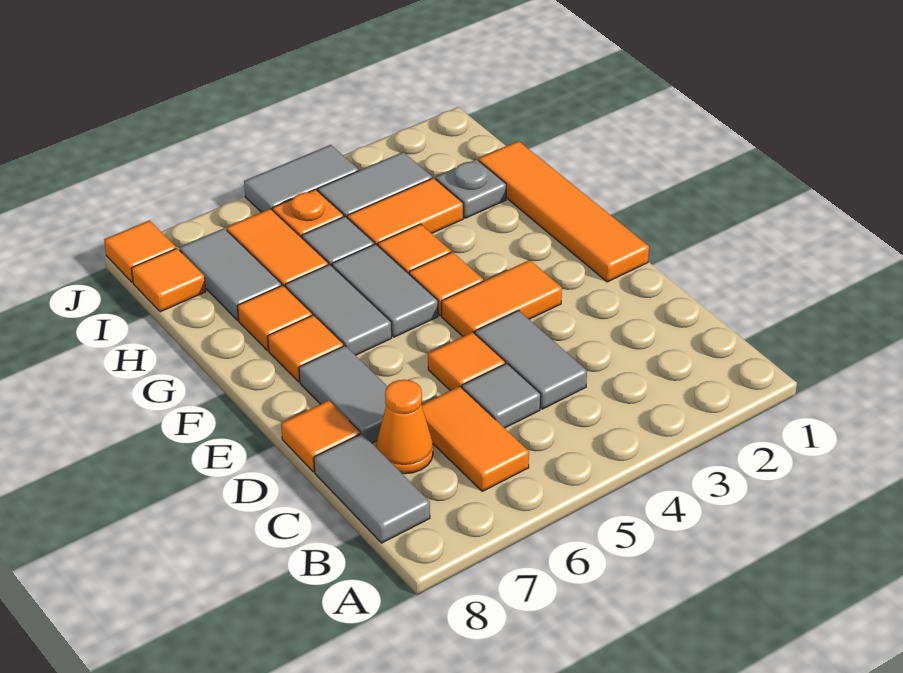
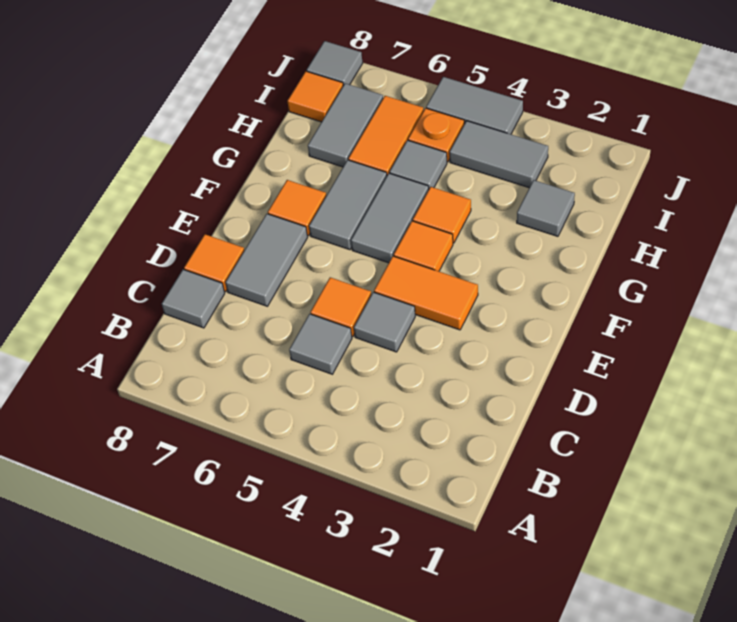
orange 1x2 tile [422,386,529,491] -> none
grey 1x2 tile [314,434,430,543] -> grey 1x1 tile [162,269,225,328]
grey 1x2 tile [475,310,587,409] -> grey 1x1 tile [354,292,415,352]
orange 1x1 cone [376,380,433,474] -> none
orange 1x4 tile [479,141,649,282] -> none
orange 1x1 tile [238,285,312,351] -> none
grey 1x1 plate [436,159,506,218] -> grey 1x1 tile [517,180,575,236]
orange 1x2 tile [347,178,463,245] -> none
orange 1x1 tile [104,220,176,283] -> grey 1x1 tile [307,41,363,85]

